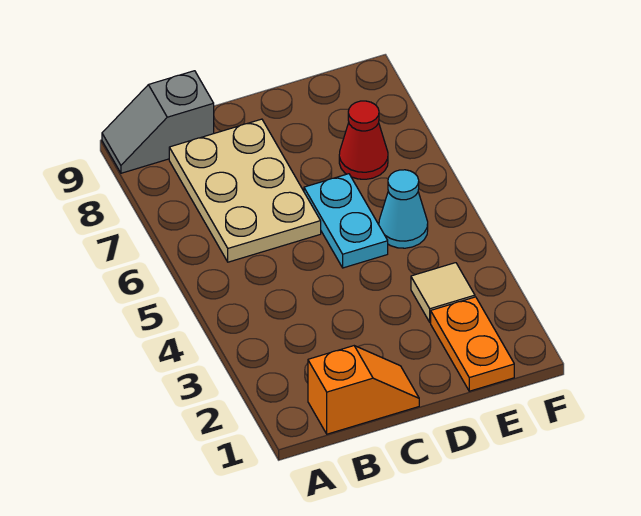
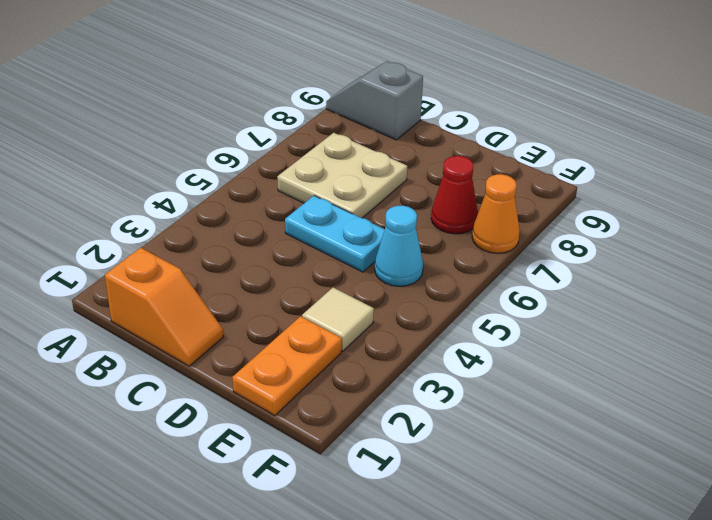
tan 2x3 plate [169,119,321,262] -> tan 2x2 plate [277,133,407,218]
cyan 1x2 plate [304,174,388,268] -> cyan 1x2 plate turned to [285,196,385,272]
none -> orange 1x1 cone [472,174,520,253]

